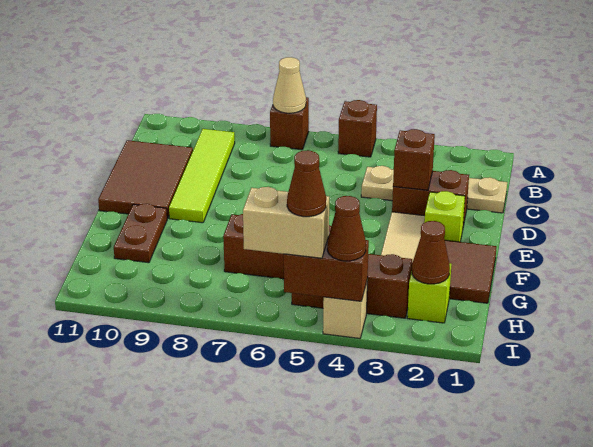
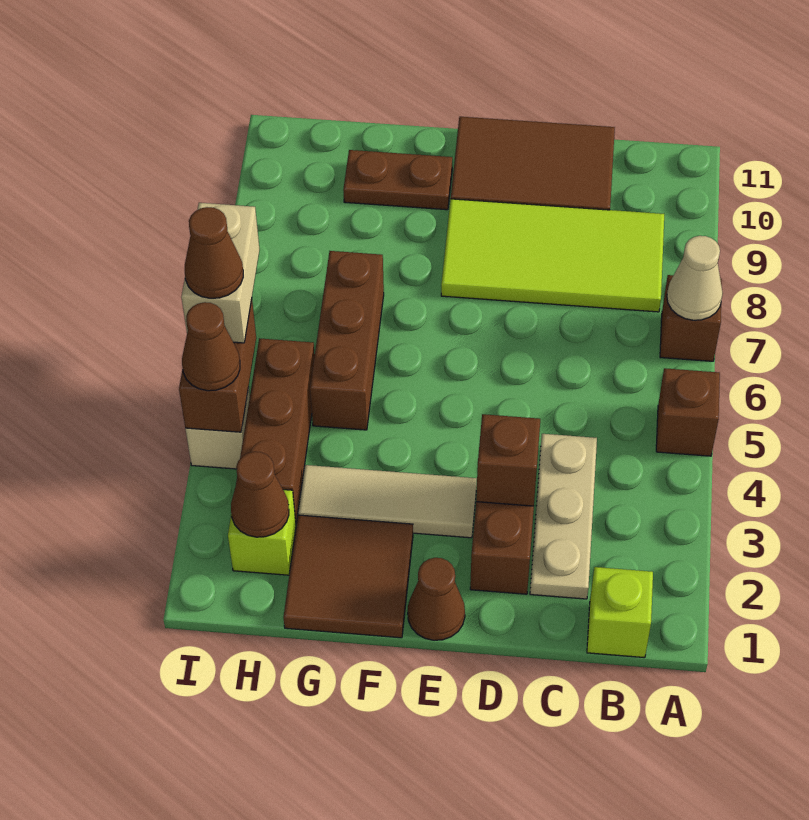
lime 1x4 tile [169,129,235,223] -> lime 2x4 tile [441,199,664,312]
tan 1x4 plate [361,166,507,213] -> tan 1x3 plate [530,434,597,599]
none -> brown 1x1 cone [408,558,465,640]
lime 1x1 brick [424,191,465,242] -> lime 1x1 brick moved to [587,567,653,658]

